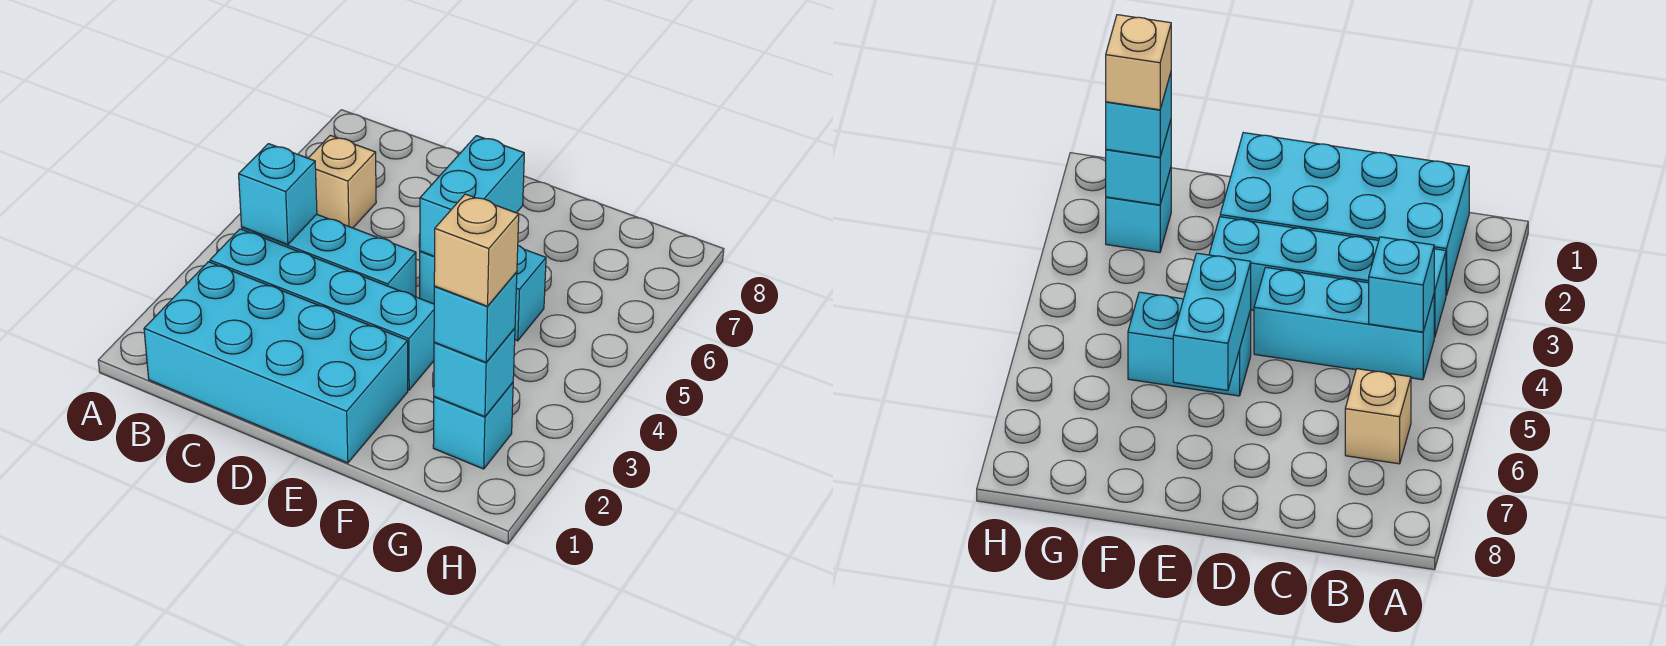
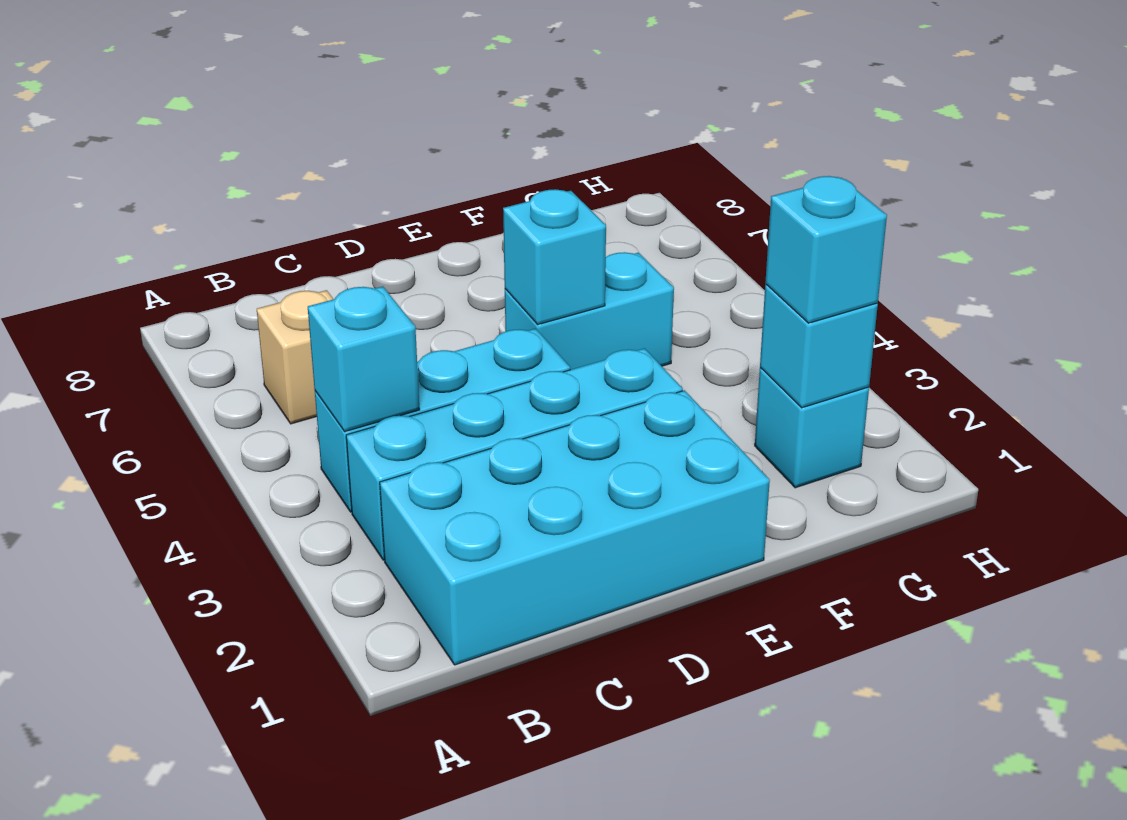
cyan 1x2 brick [420,136,524,257] -> cyan 1x1 brick [503,189,606,324]
tan 1x1 brick [434,194,519,306] -> none

